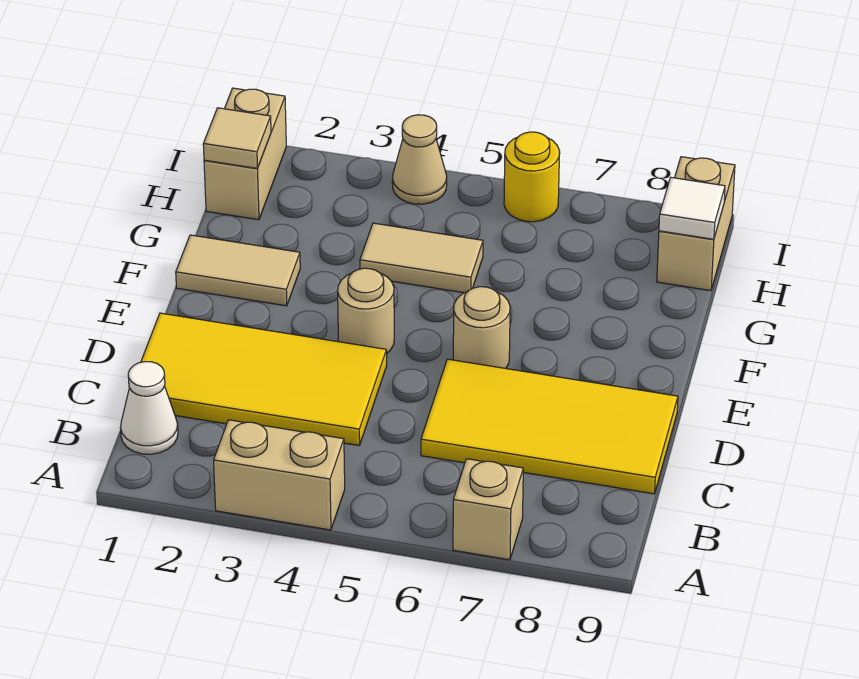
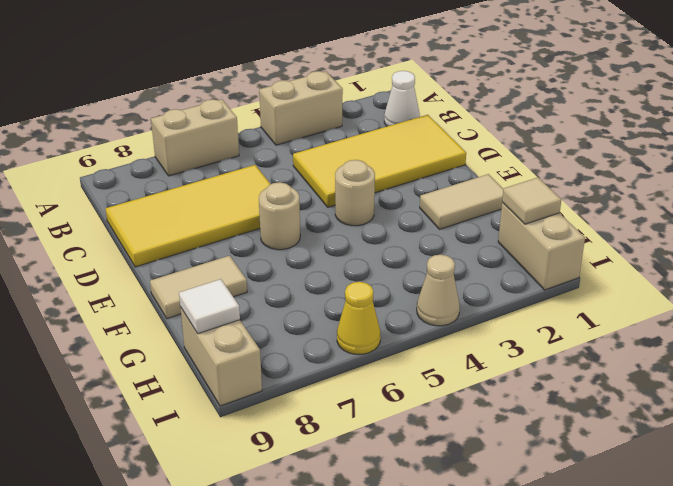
tan 1x1 brick [453,459,523,560] -> tan 1x2 brick [151,99,239,176]
tan 1x2 tile [360,223,483,293] -> tan 1x2 tile moved to [150,256,247,319]
yellow 1x1 round brick [504,132,560,222] -> yellow 1x1 cone [337,282,380,354]

